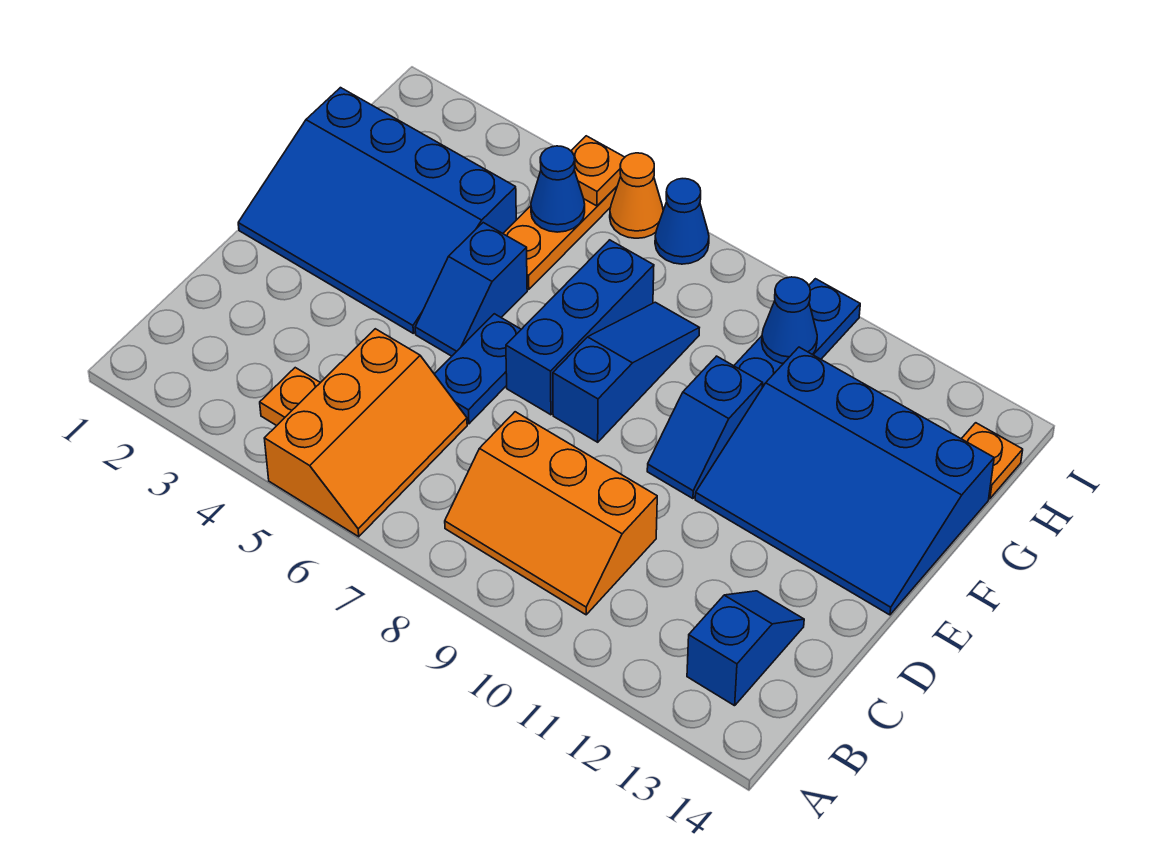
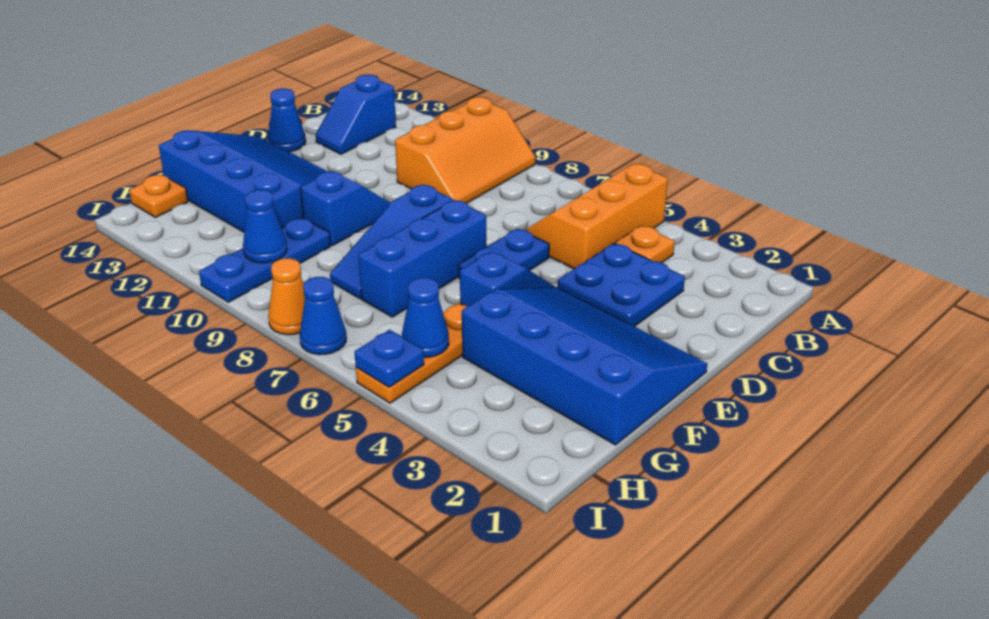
orange 2x3 slope [445,412,657,615] -> orange 2x3 slope turned to [395,97,536,203]
none -> blue 2x2 plate [558,243,685,327]
none -> blue 1x1 cone [268,89,306,152]
orange 1x1 plate [571,136,625,206] -> blue 1x1 plate [355,330,424,387]
orange 1x1 cone [610,153,663,238] -> orange 1x1 cone moved to [268,258,305,335]

